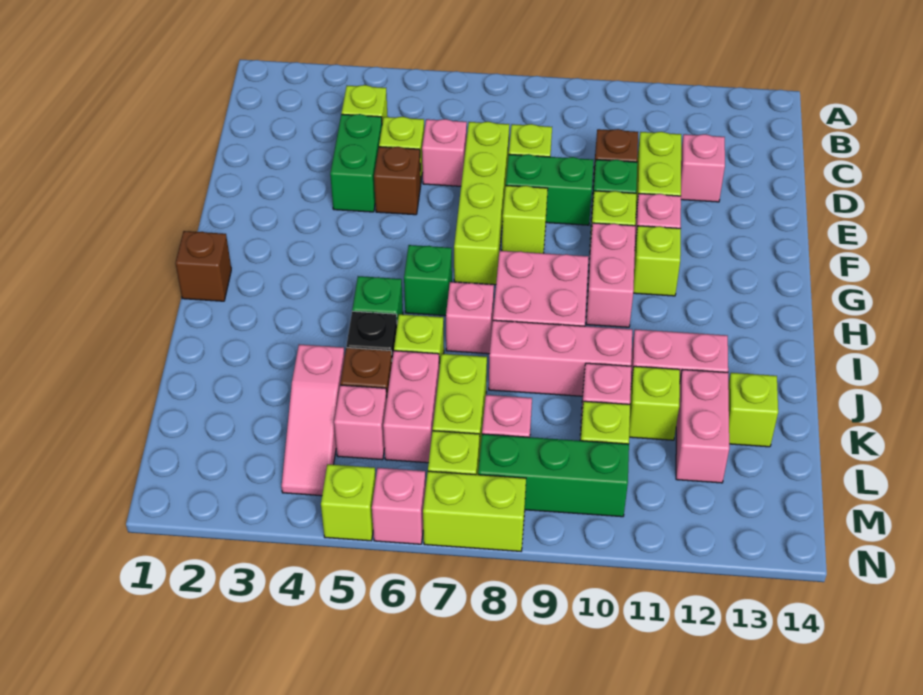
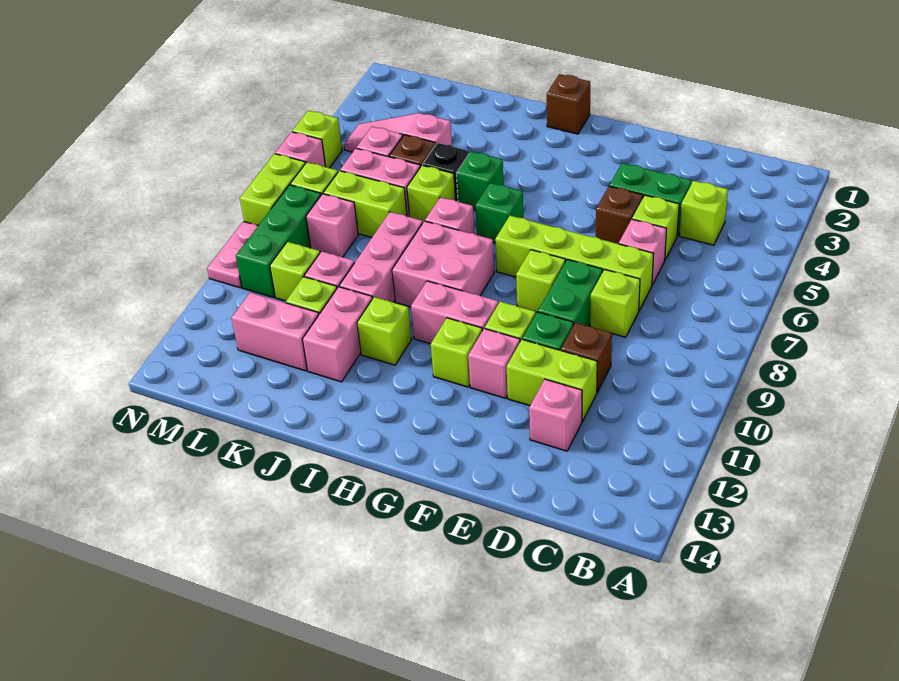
lime 1x1 brick [728,373,778,447] -> lime 1x1 brick moved to [357,297,411,365]
none -> pink 1x2 plate [207,221,258,288]

